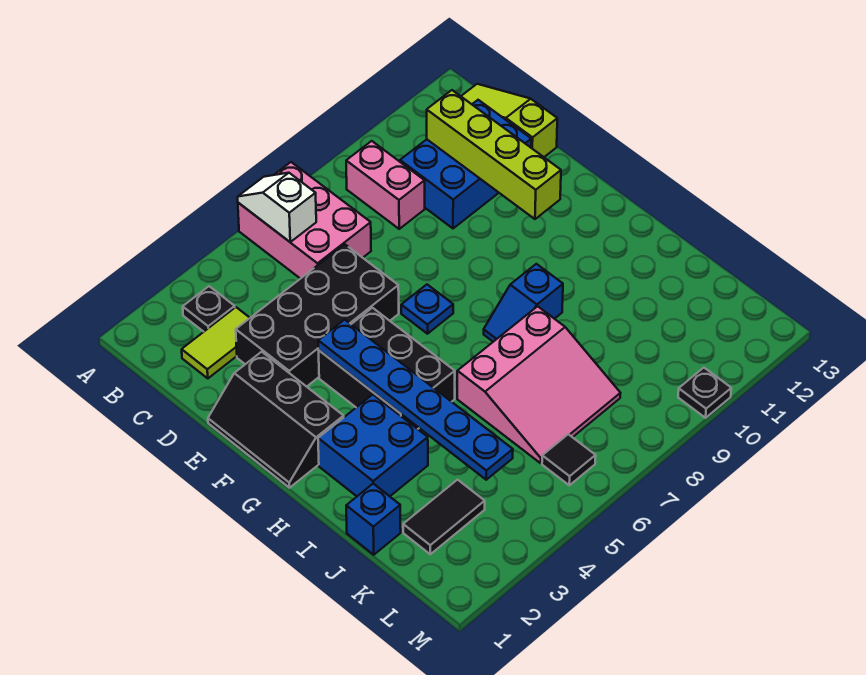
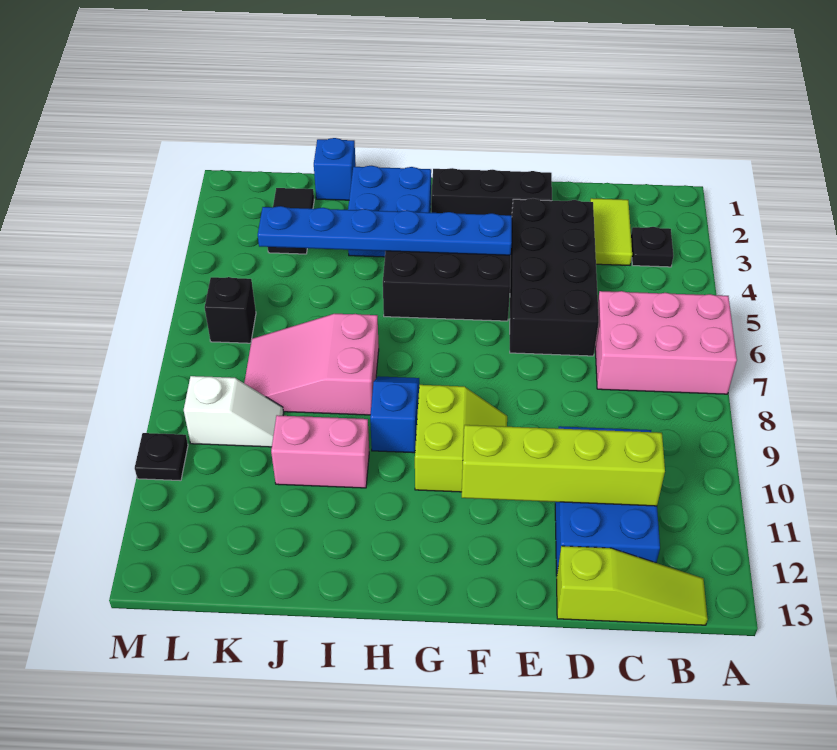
white 1x2 slope [238,173,316,242] -> white 1x2 slope moved to [184,376,284,447]
pink 1x2 brick [346,141,425,229] -> pink 1x2 brick moved to [271,415,369,488]
blue 1x1 plate [401,285,453,334] -> none
none -> lime 2x2 slope [415,385,507,492]
pink 3x3 slope [457,306,621,463] -> pink 2x3 slope [244,314,379,415]
black 1x1 tile [542,434,596,485] -> black 1x1 brick [205,277,256,343]

